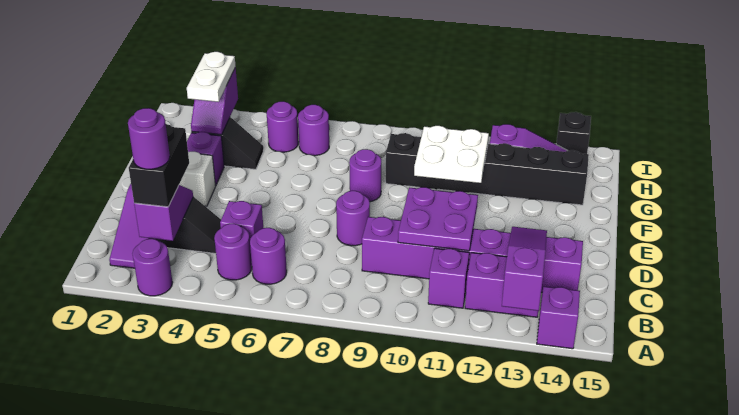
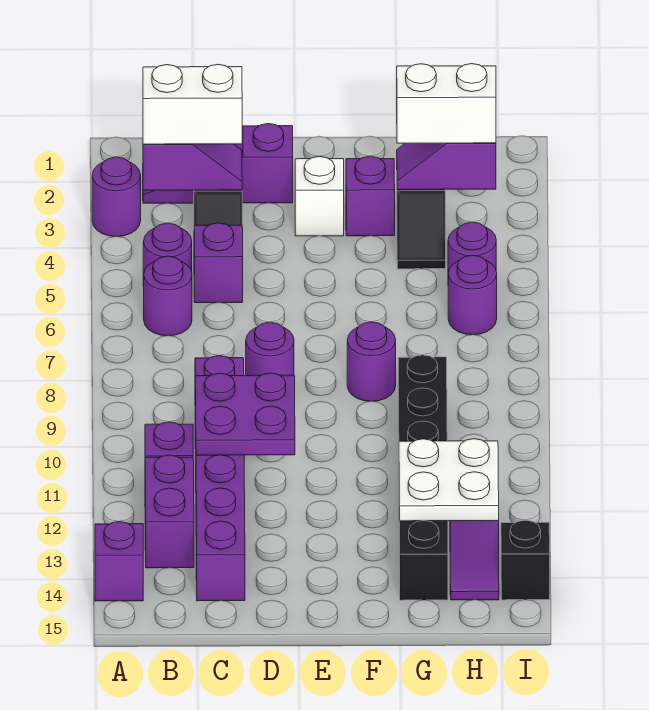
purple 1x3 slope [502,227,547,311] -> none
black 1x2 brick [129,124,189,207] -> white 1x2 brick [143,64,242,144]
purple 1x1 round brick [128,108,170,169] -> none
white 2x2 plate [414,126,489,183] -> white 2x2 plate moved to [399,439,499,521]
white 1x2 plate [187,52,236,102] -> white 1x2 brick [397,64,496,143]

